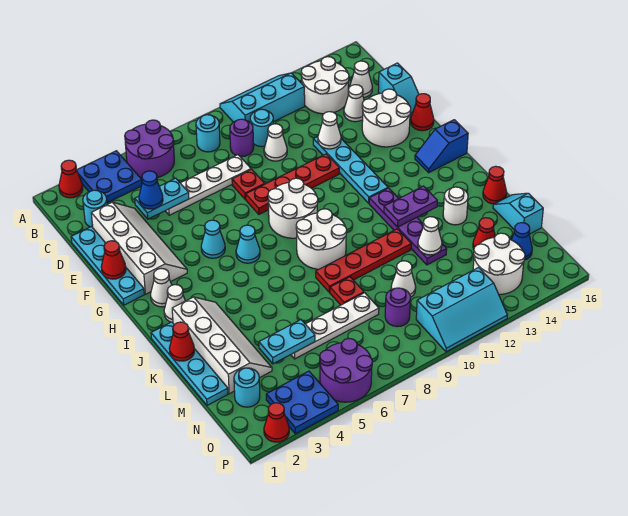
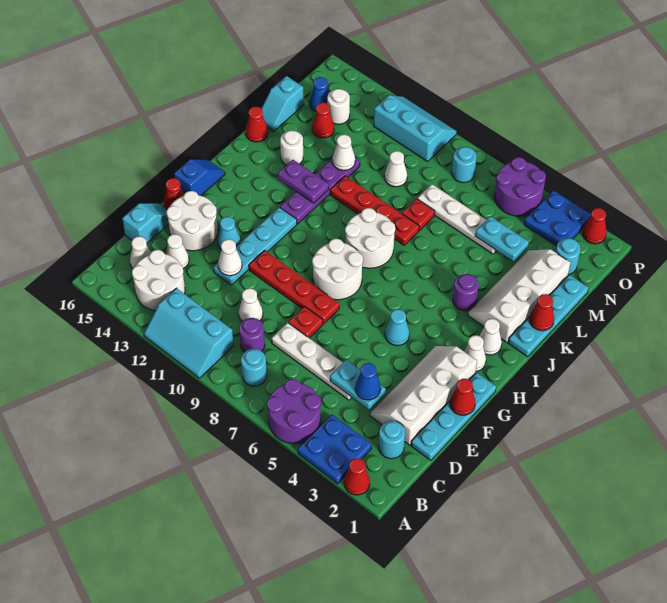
cyan 1x1 round brick [250,109,273,147] -> cyan 1x1 round brick moved to [452,147,477,183]
cyan 1x1 cone [236,225,260,263] -> cyan 1x1 cone moved to [217,217,241,250]
blue 1x2 slope [415,120,468,173] -> blue 1x2 slope turned to [174,159,225,196]
purple 1x1 round brick [385,288,411,327] -> purple 1x1 round brick moved to [453,274,479,311]
white 2x2 round brick [473,233,525,294] -> white 1x1 round brick [327,89,350,124]

